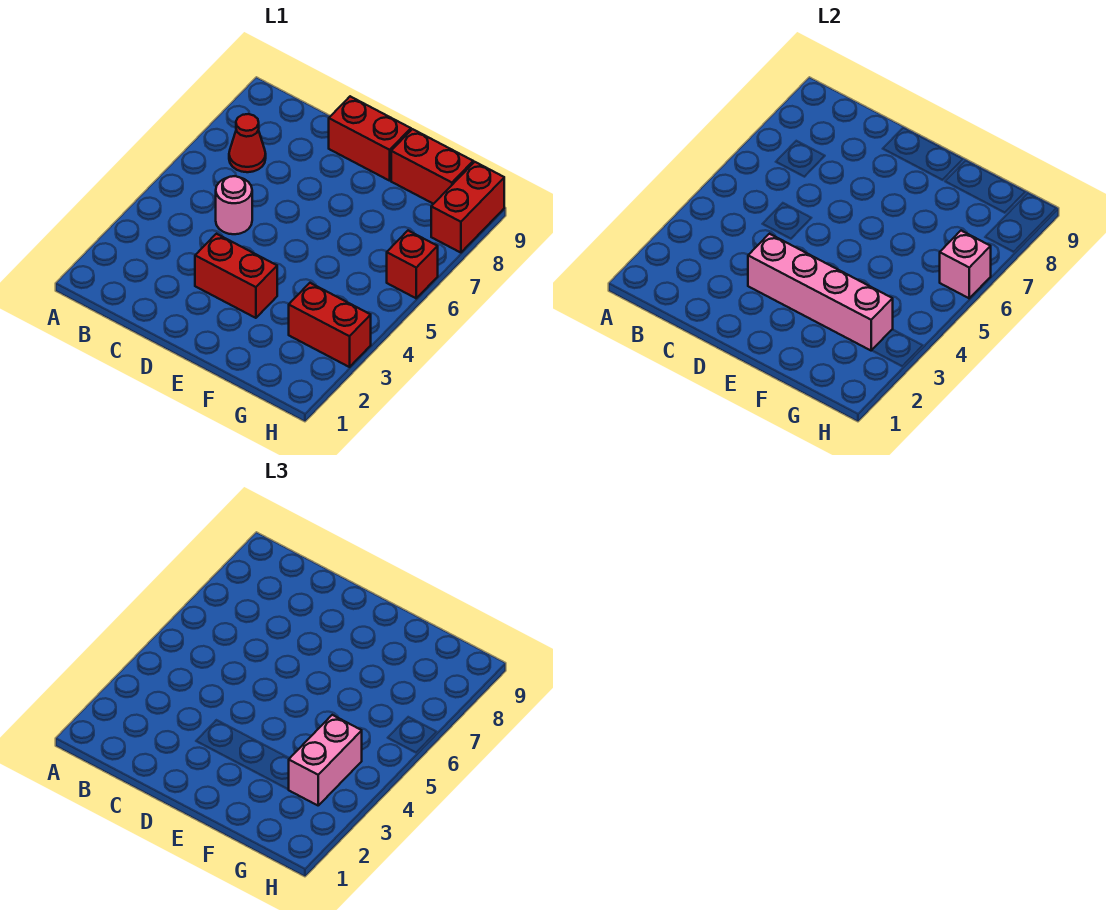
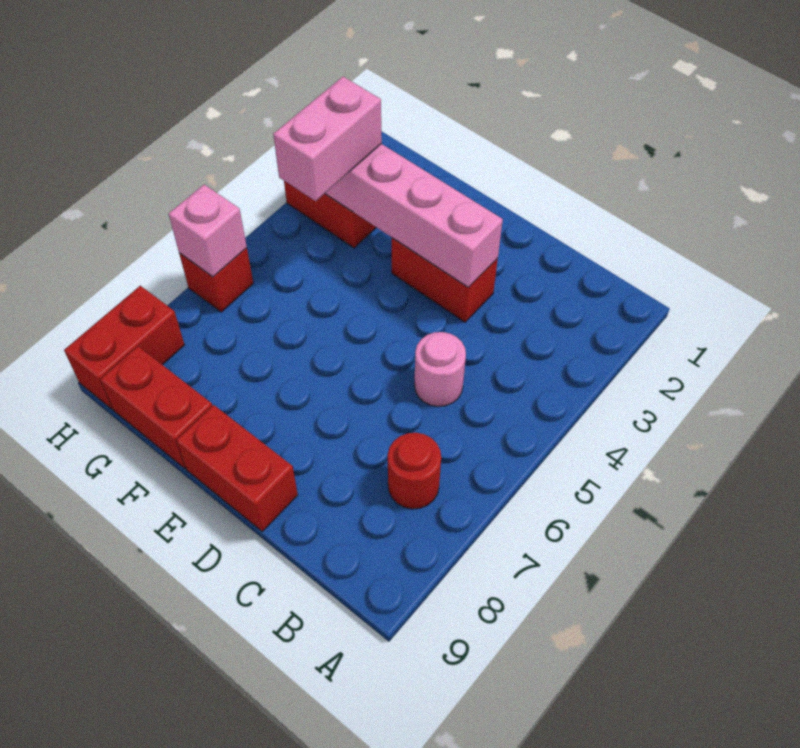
red 1x1 cone [229,114,266,172] -> red 1x1 round brick [388,433,441,509]

